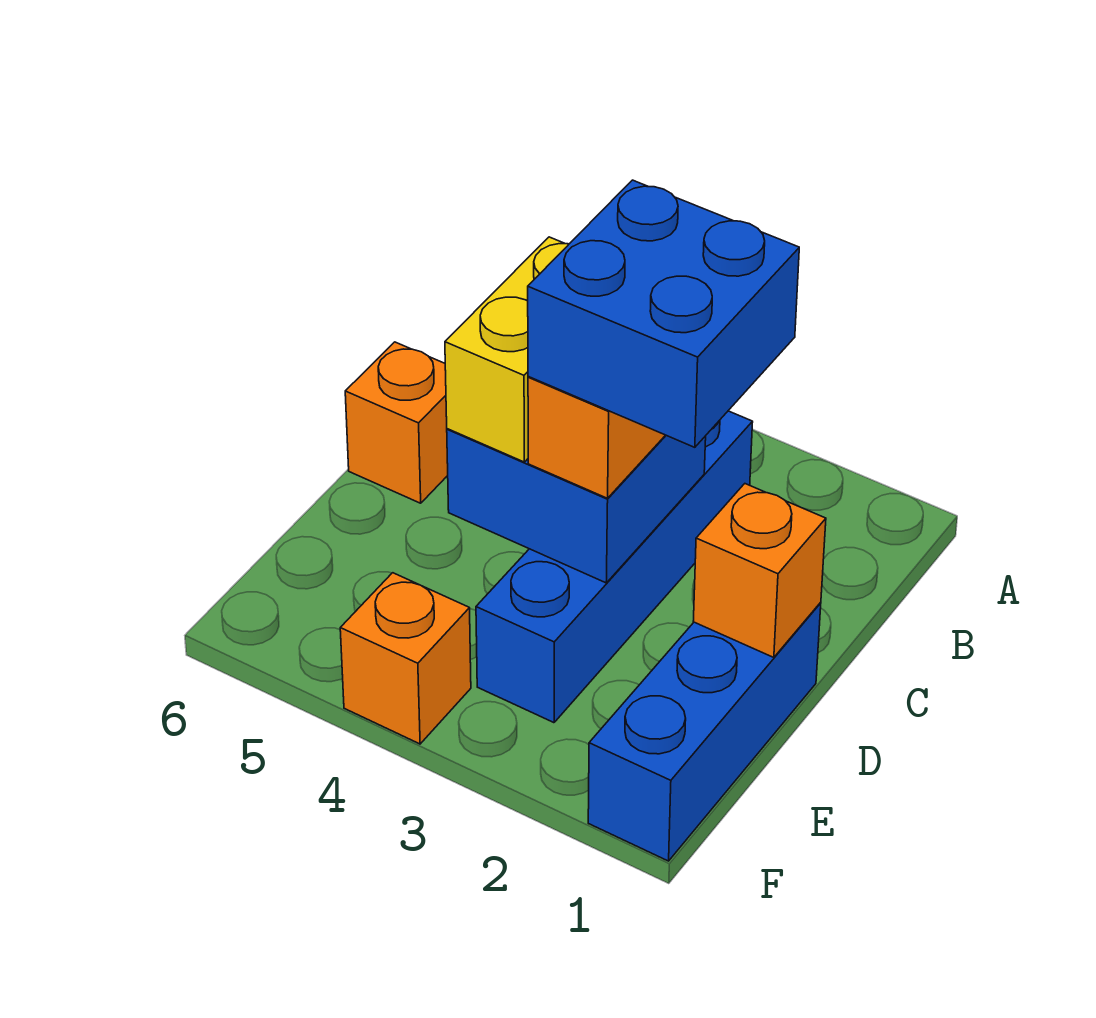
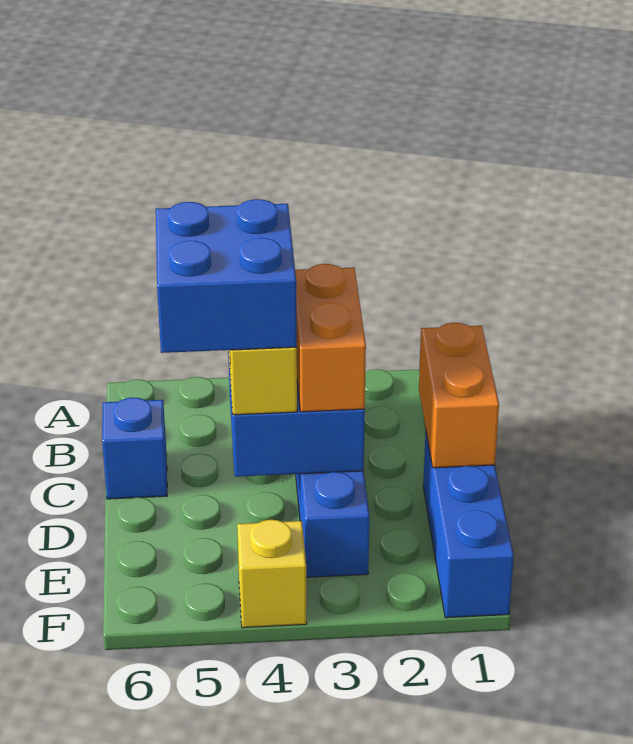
blue 2x2 brick [528,180,799,447] -> blue 2x2 brick moved to [156,199,297,353]
orange 1x1 brick [345,342,448,503] -> blue 1x1 brick [102,398,167,499]
orange 1x1 brick [693,484,826,658] -> orange 1x2 brick [419,323,499,468]
orange 1x1 brick [340,573,471,744] -> yellow 1x1 brick [237,520,307,628]

